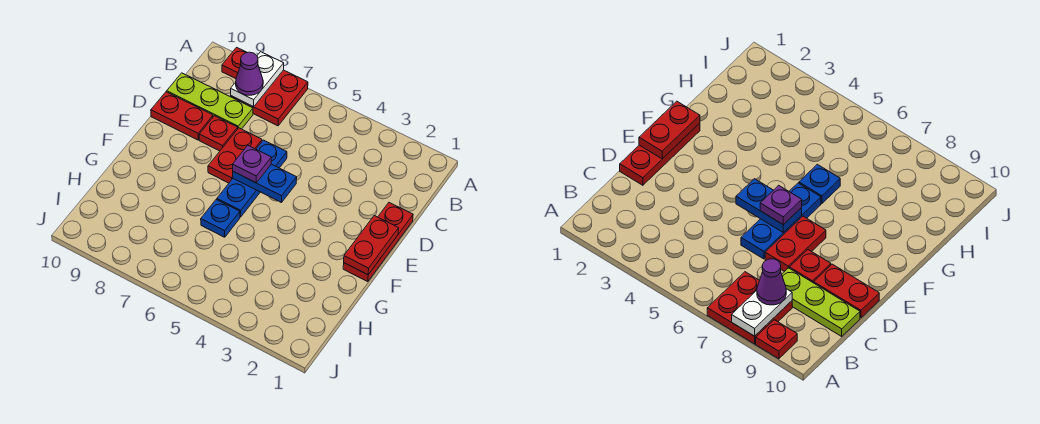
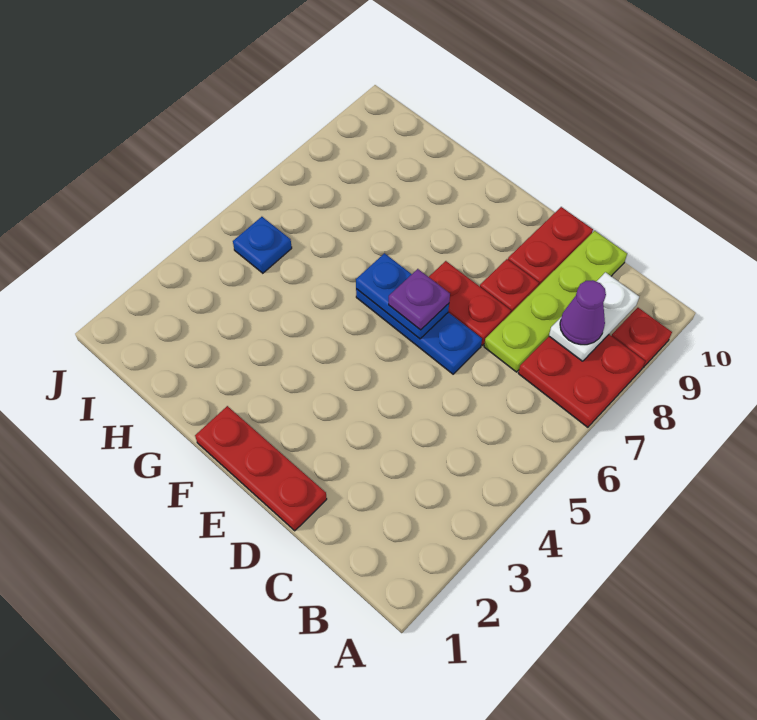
white 1x2 plate [231,52,284,107] -> white 1x2 plate turned to [549,272,639,361]
lime 1x3 plate [167,73,253,129] -> lime 1x4 plate [484,231,627,372]
red 1x2 plate [344,216,399,275] -> none
blue 1x2 plate [233,164,297,203] -> blue 1x2 plate turned to [356,253,449,339]
blue 1x1 plate [201,200,240,237] -> blue 1x1 plate moved to [233,217,292,273]

